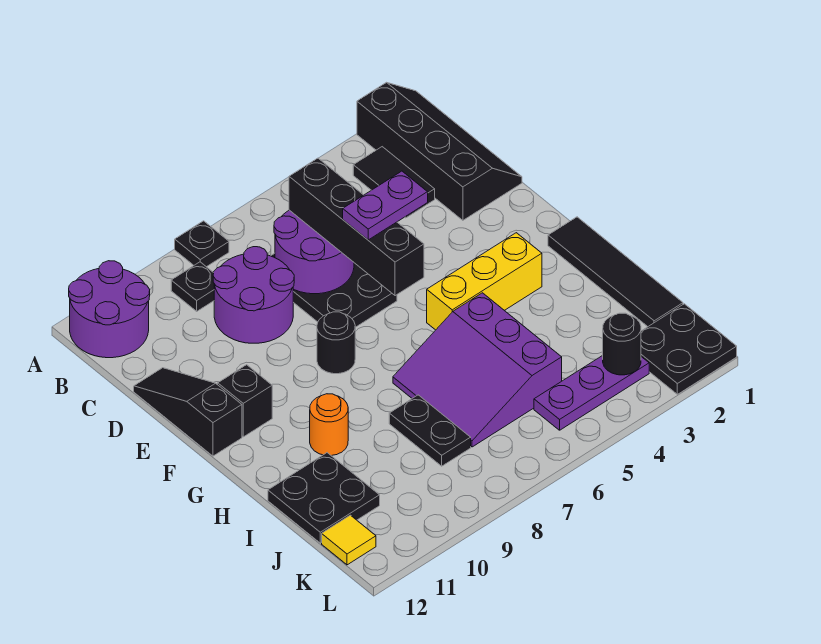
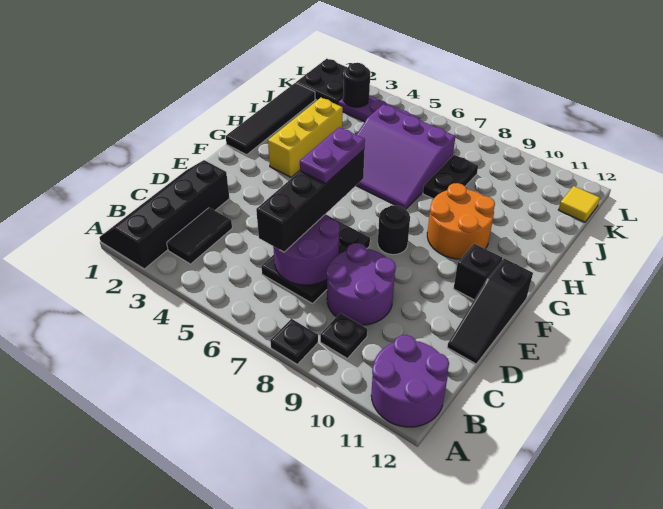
purple 1x2 plate [343,171,428,240] -> purple 1x2 plate turned to [300,127,365,183]
yellow 1x3 brick [427,233,542,330] -> yellow 1x3 brick turned to [268,98,343,177]
purple 3x3 slope [393,293,562,447] -> purple 3x3 slope turned to [356,104,455,210]
orange 1x1 round brick [310,394,348,456] -> orange 2x2 round brick [427,183,495,259]
black 2x2 plate [268,453,380,543] -> none

